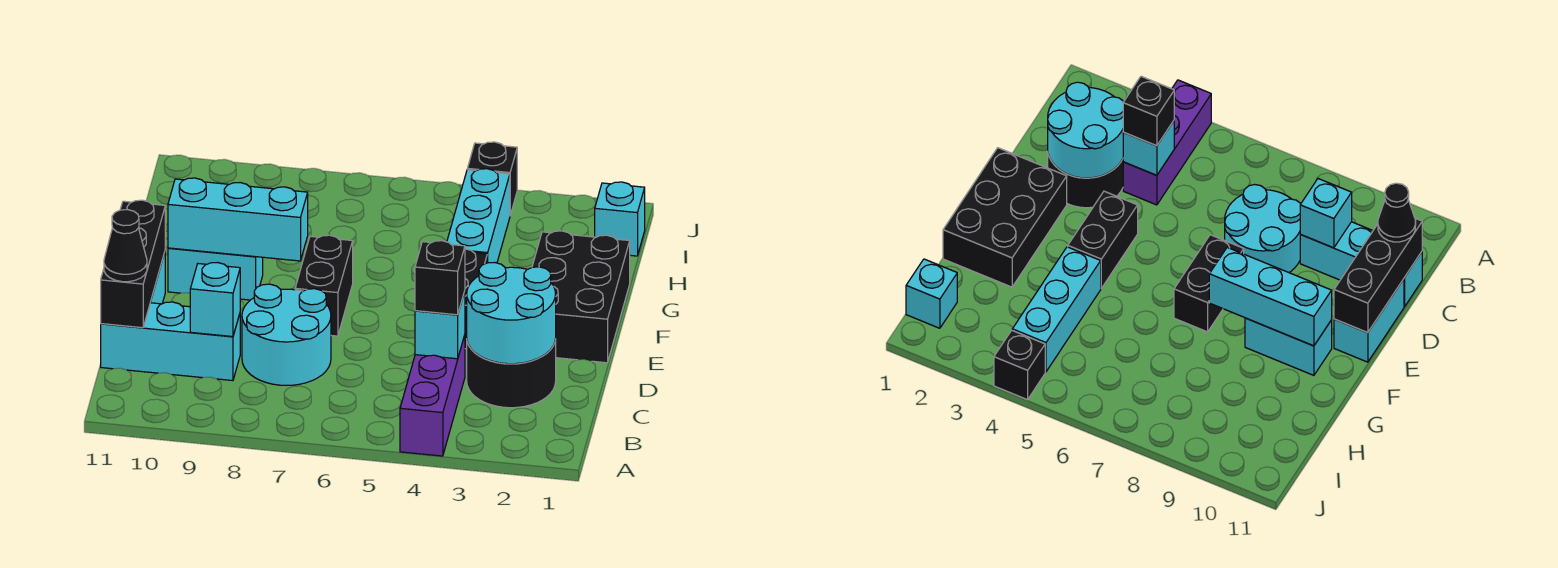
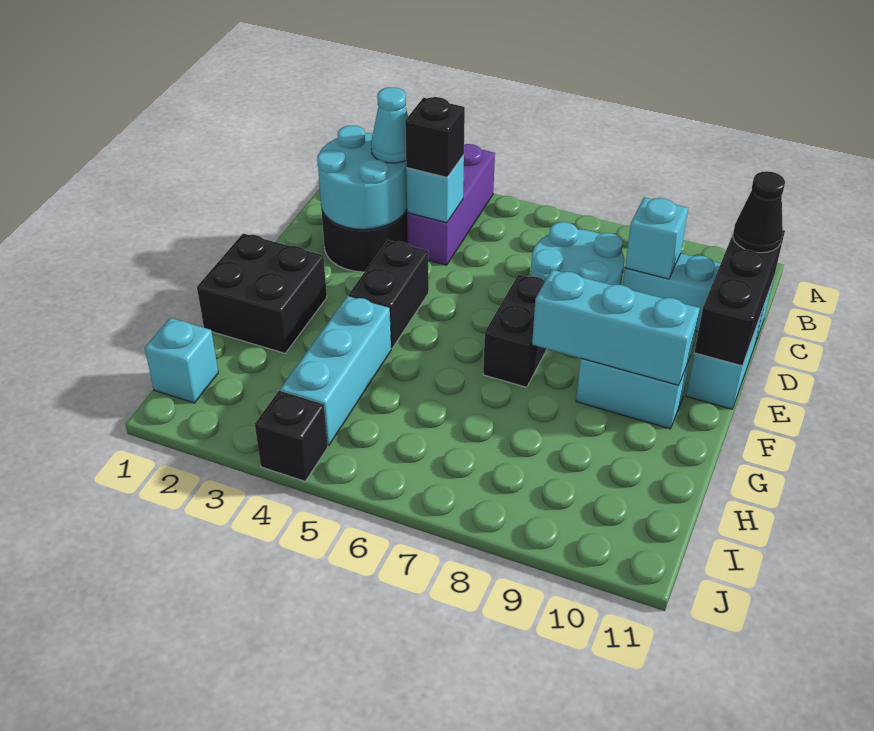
none -> cyan 1x1 cone [371,87,408,163]
black 2x3 brick [532,231,630,363] -> black 2x2 brick [197,234,327,353]

